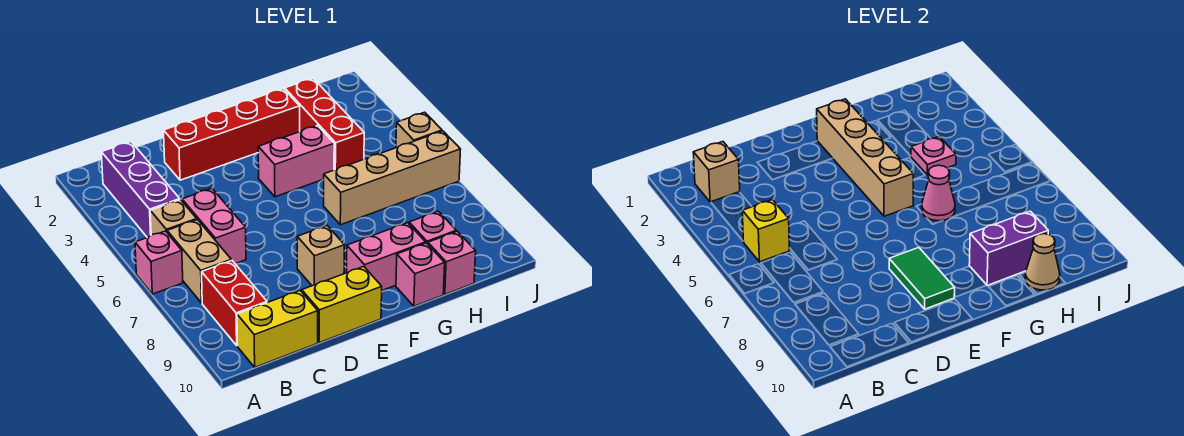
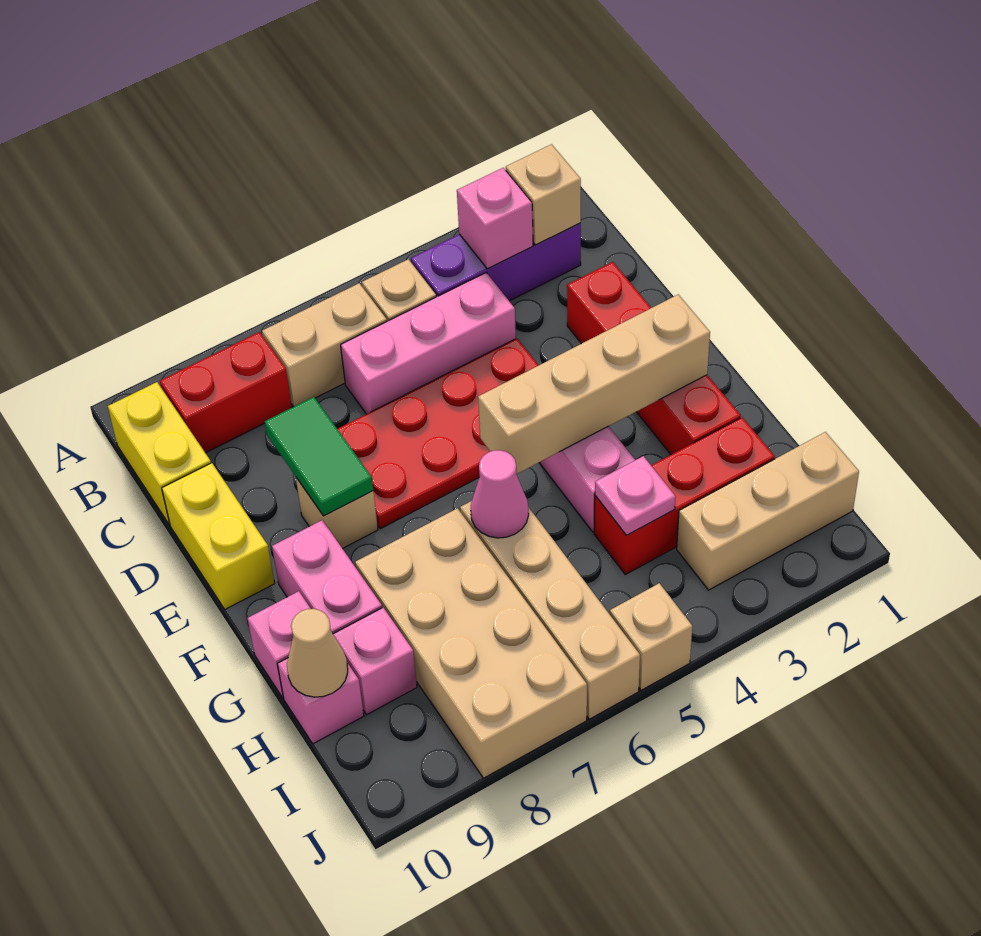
pink 1x1 brick [135,231,183,294] -> pink 1x1 brick moved to [457,168,533,269]
yellow 1x1 brick [742,200,790,262] -> none
pink 1x2 brick [182,188,246,264] -> pink 1x3 brick [341,273,516,414]
none -> red 2x4 plate [338,338,538,529]
green 1x2 tile [889,248,955,309] -> green 1x2 tile turned to [265,397,373,516]
none -> tan 2x4 brick [355,508,587,778]
purple 1x2 brick [969,211,1048,285] -> none
none -> tan 1x3 brick [677,432,859,590]

